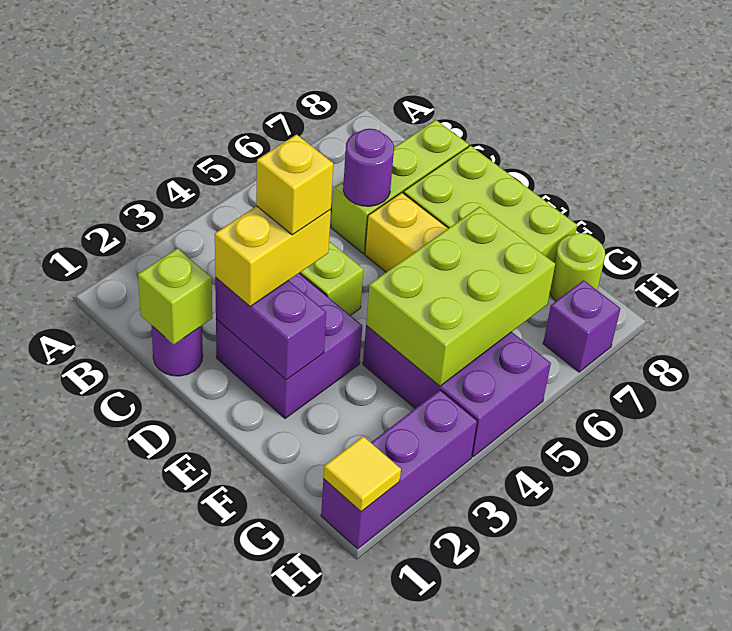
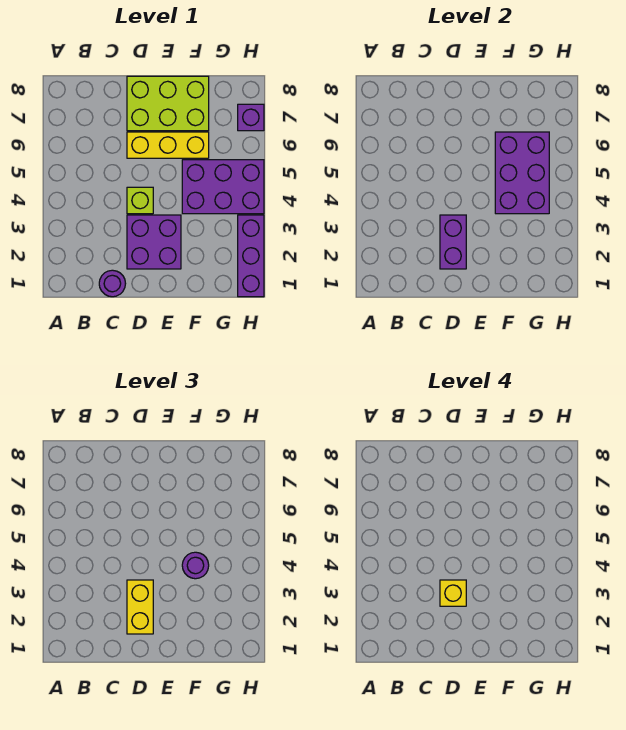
lime 1x1 brick [138,248,212,344] -> none
lime 1x3 brick [331,120,469,253] -> none
purple 1x1 round brick [343,129,394,206] -> purple 1x1 round brick moved to [182,552,209,579]
purple 1x2 brick [215,278,326,380] -> purple 1x2 brick turned to [440,215,466,269]
lime 2x3 brick [366,206,555,386] -> purple 2x3 brick [495,132,549,214]
lime 1x1 round brick [550,233,605,301] -> none
yellow 1x1 tile [323,436,401,512] -> none

